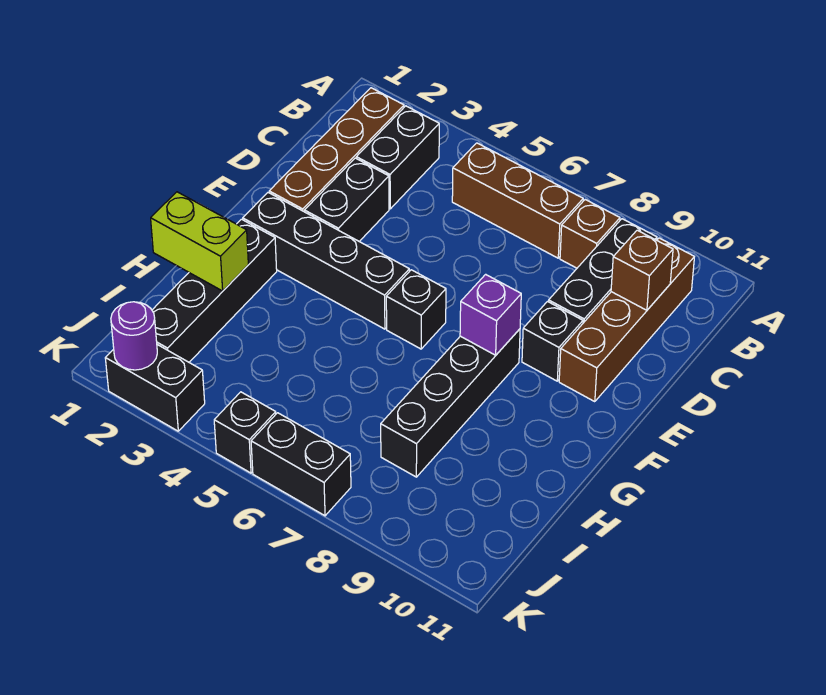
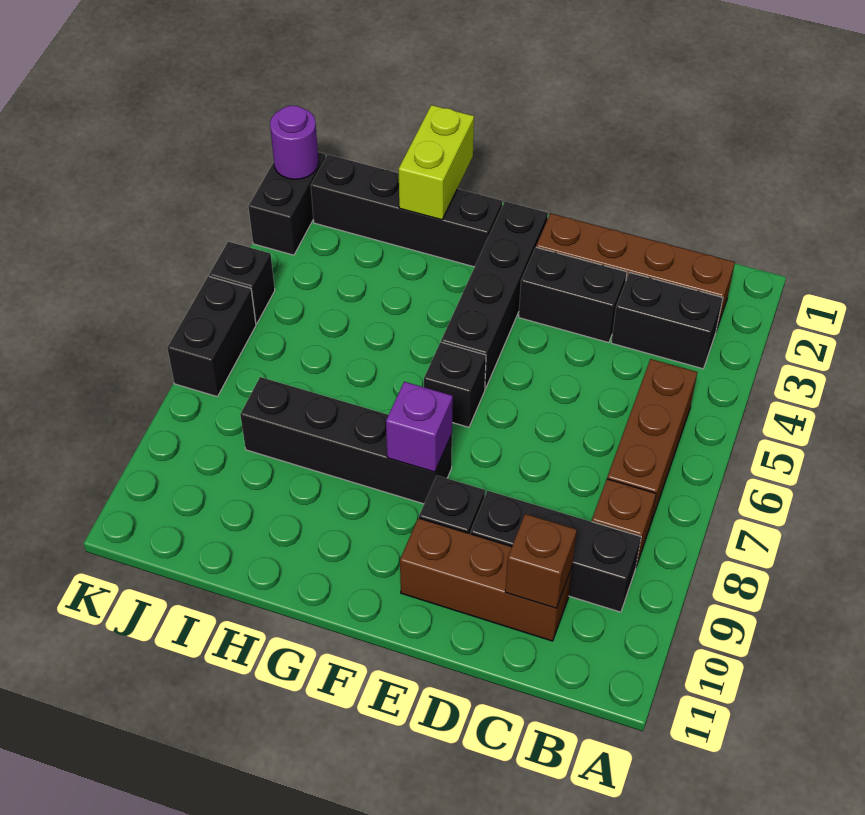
brown 1x4 brick [559,238,694,402] -> brown 1x3 brick [400,518,572,641]

